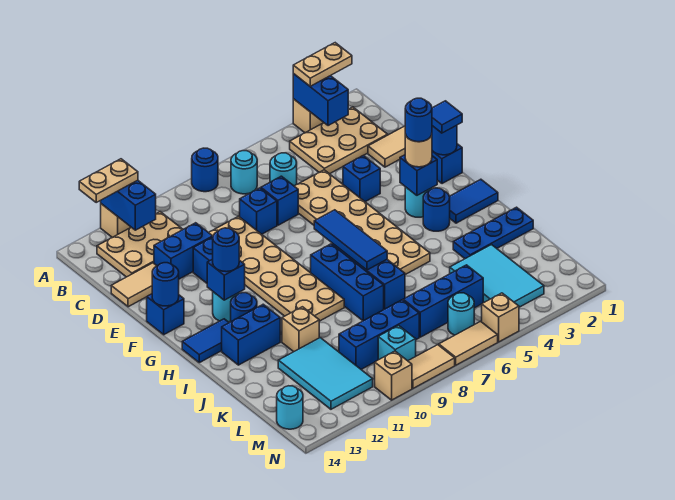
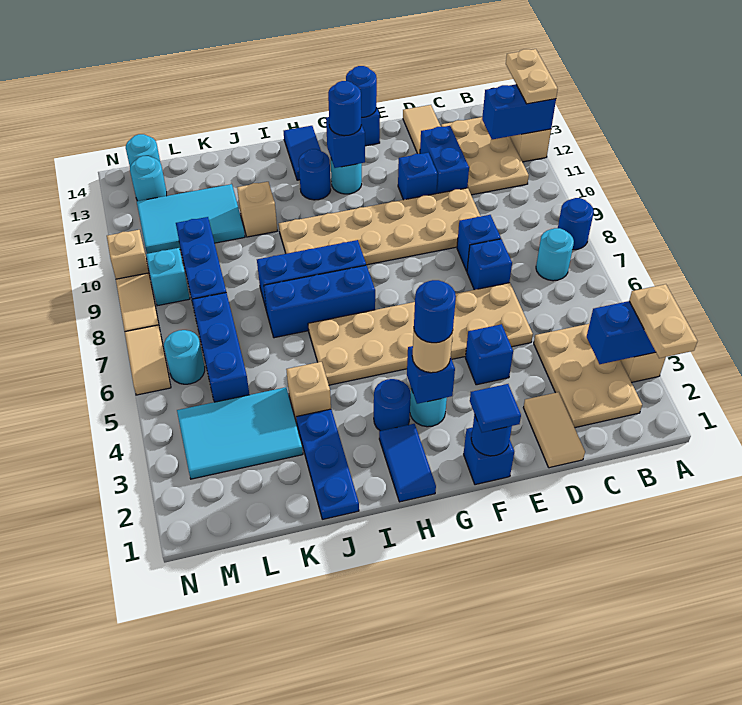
cyan 1x1 round brick [270,153,297,186] -> cyan 1x1 round brick moved to [130,156,167,201]
blue 1x3 tile [314,210,387,270] -> none
blue 1x2 brick [222,304,280,365] -> none
tan 1x1 brick [482,293,519,342] -> tan 1x1 brick moved to [286,362,331,423]

